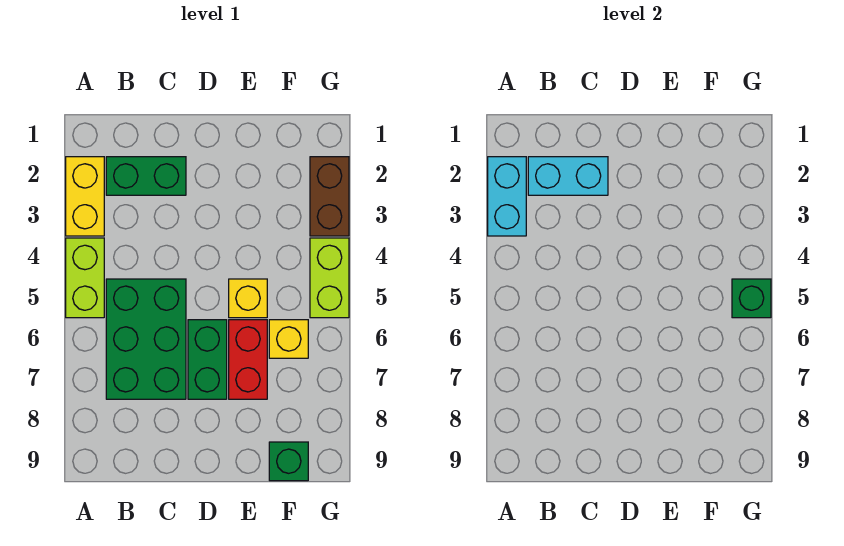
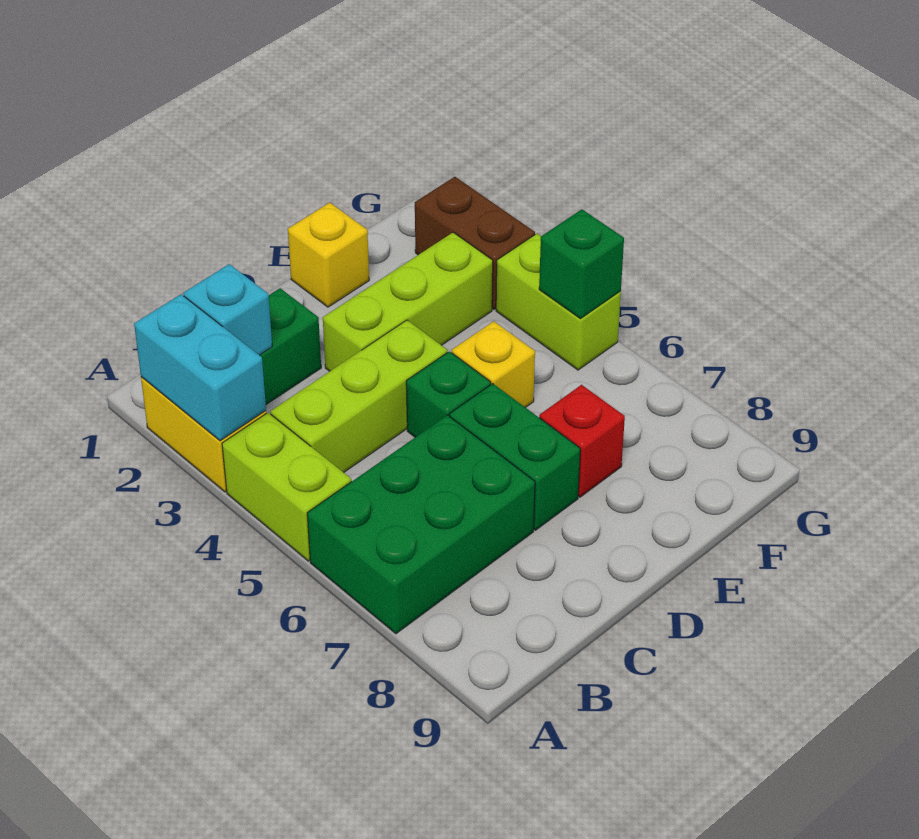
cyan 1x2 brick [528,157,608,195] -> cyan 1x1 brick [183,264,272,355]
none -> lime 1x3 brick [270,320,447,472]
green 2x3 brick [106,279,186,399] -> green 2x3 brick turned to [307,415,535,634]
none -> lime 1x3 brick [323,232,493,371]
red 1x2 brick [229,320,267,399] -> red 1x1 brick [539,385,625,497]
yellow 1x1 brick [269,320,308,358] -> yellow 1x1 brick moved to [288,203,369,307]
green 1x1 brick [269,442,308,481] -> green 1x1 brick moved to [406,351,491,437]

